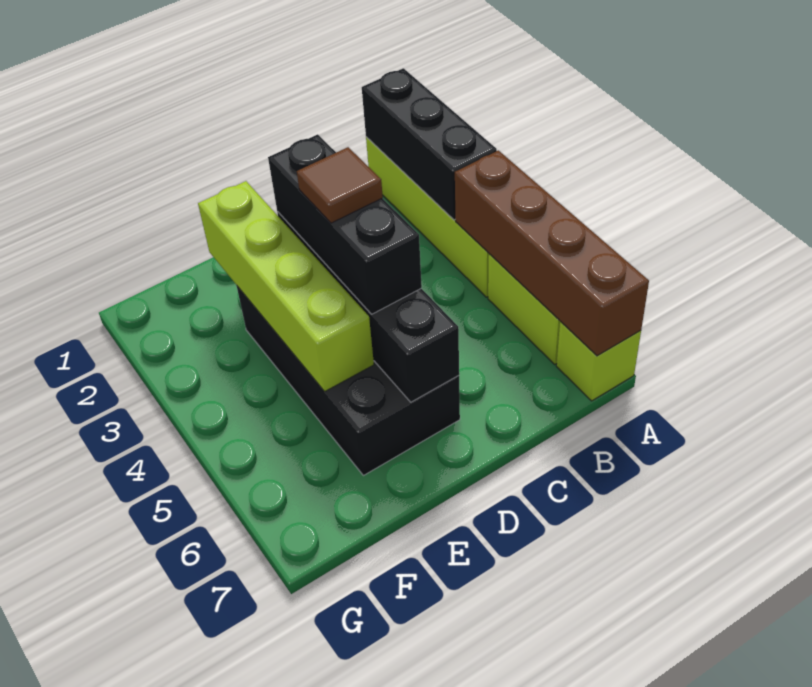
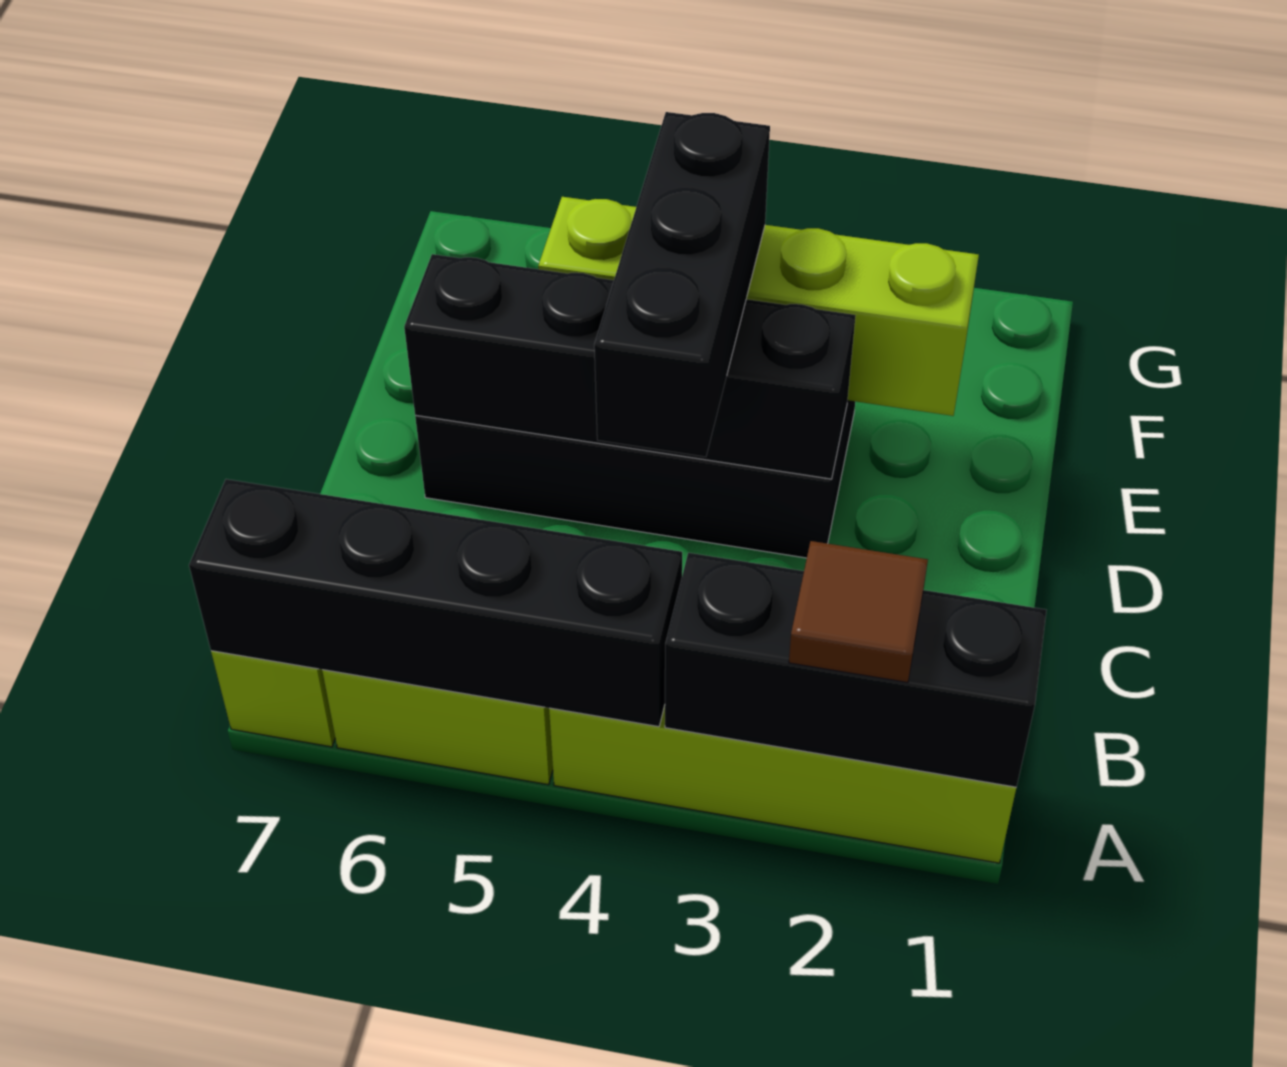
brown 1x4 brick [455,150,649,356] -> black 1x4 brick [189,479,682,727]
black 1x3 brick [268,134,422,314] -> black 1x3 brick turned to [594,112,770,457]
brown 1x1 tile [297,147,383,223] -> brown 1x1 tile moved to [789,541,928,683]

